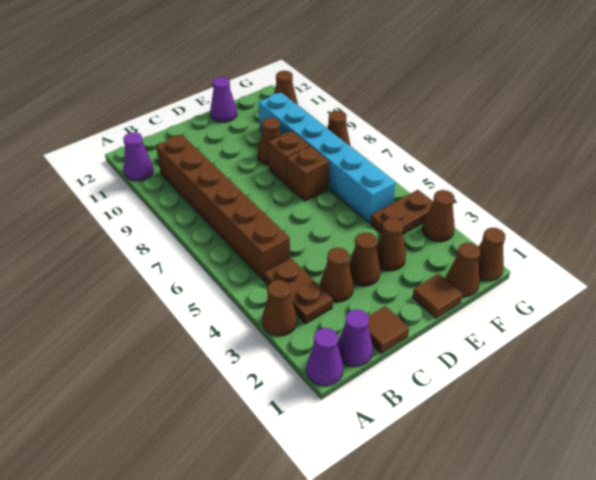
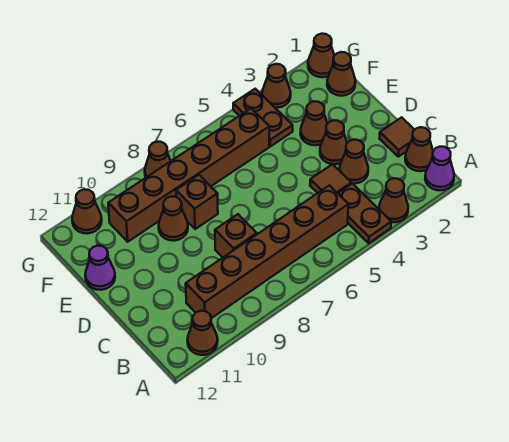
purple 1x1 cone [123,132,153,181] -> brown 1x1 cone [187,311,218,355]
purple 1x1 cone [337,309,373,367] -> brown 1x1 cone [405,127,433,171]
brown 1x2 plate [264,258,333,324] -> brown 1x2 plate turned to [338,184,391,243]
brown 1x1 tile [413,274,463,318] -> brown 1x1 tile moved to [310,164,351,193]
brown 1x1 brick [287,146,329,201] -> brown 1x1 brick moved to [215,214,257,257]
cyan 1x6 brick [259,92,396,223] -> brown 1x6 brick [108,109,269,242]

